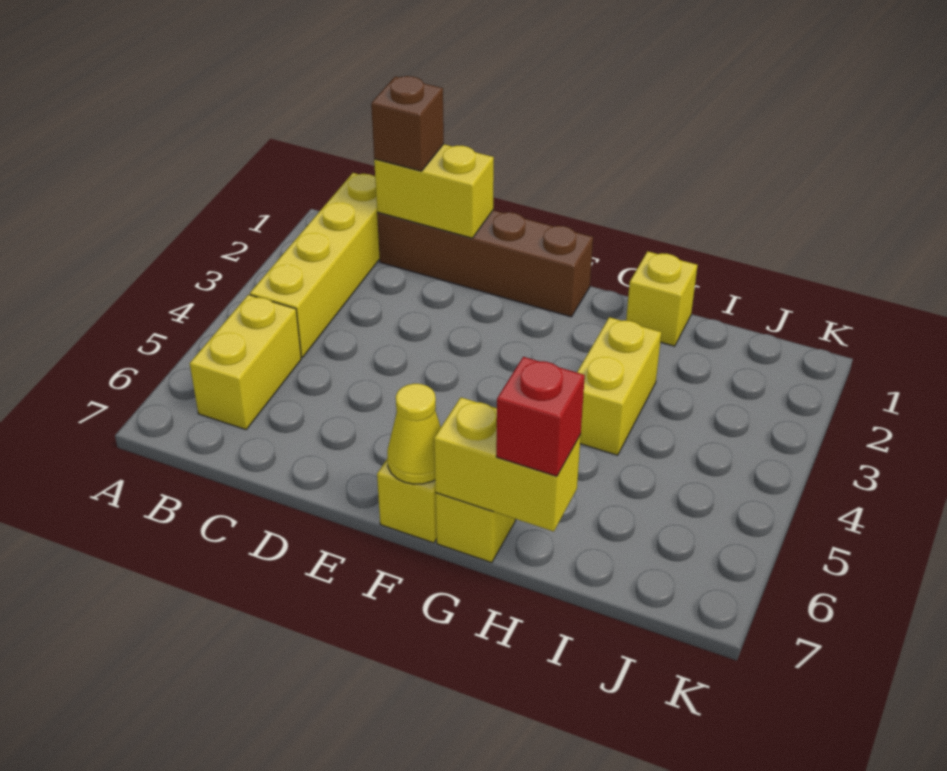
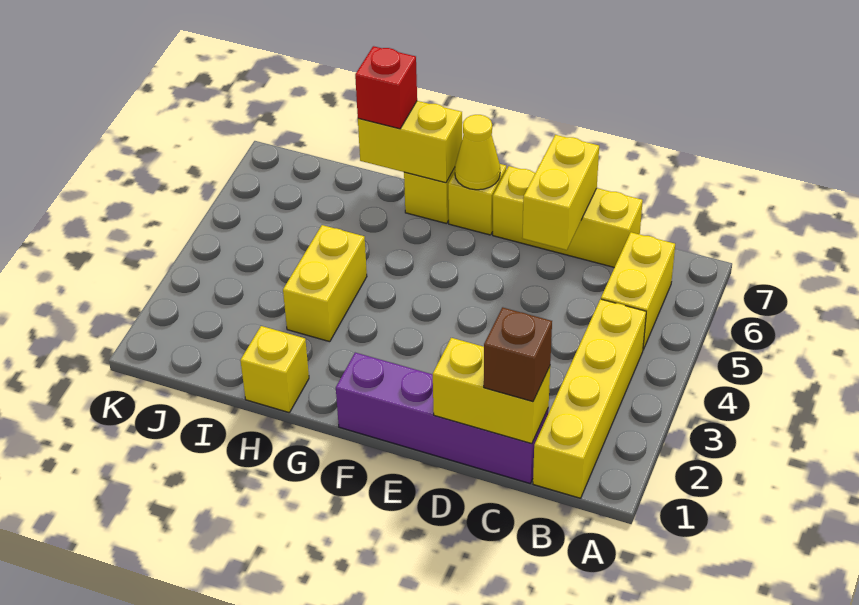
brown 1x4 brick [377,210,593,317] -> purple 1x4 brick [336,353,549,483]
none -> yellow 1x3 brick [493,166,643,267]
none -> yellow 1x2 brick [523,135,599,250]

